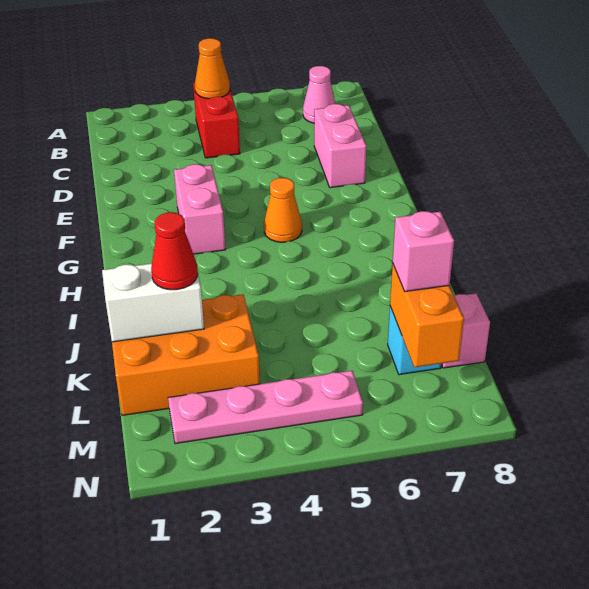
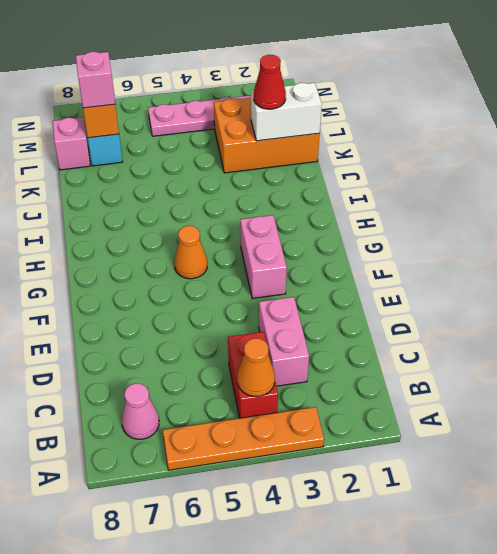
none -> orange 1x4 plate [163,407,324,470]
pink 1x2 brick [314,104,366,188] -> pink 1x2 brick moved to [259,297,309,386]

